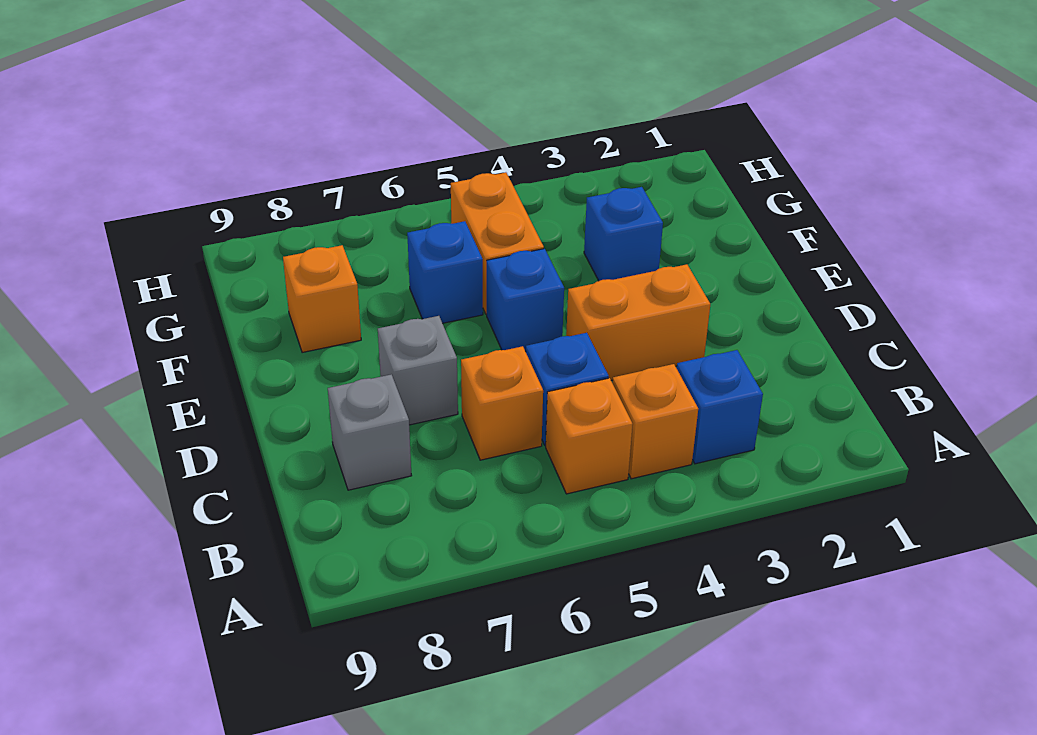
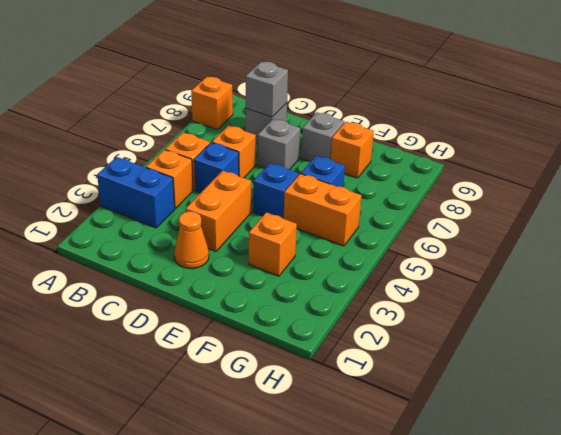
none -> orange 1x1 brick [191,77,233,130]
blue 1x1 brick [677,350,763,464] -> blue 1x2 brick [97,157,175,228]
none -> grey 1x1 brick [245,62,288,117]
none -> orange 1x1 cone [174,211,209,269]
none -> grey 1x1 brick [301,112,344,162]
blue 1x1 brick [584,187,663,281] -> orange 1x1 brick [249,212,297,276]

